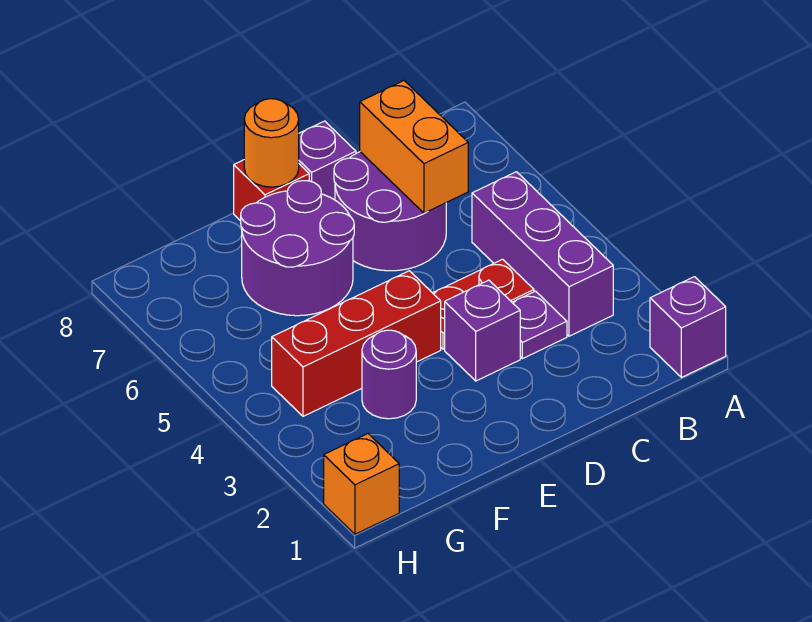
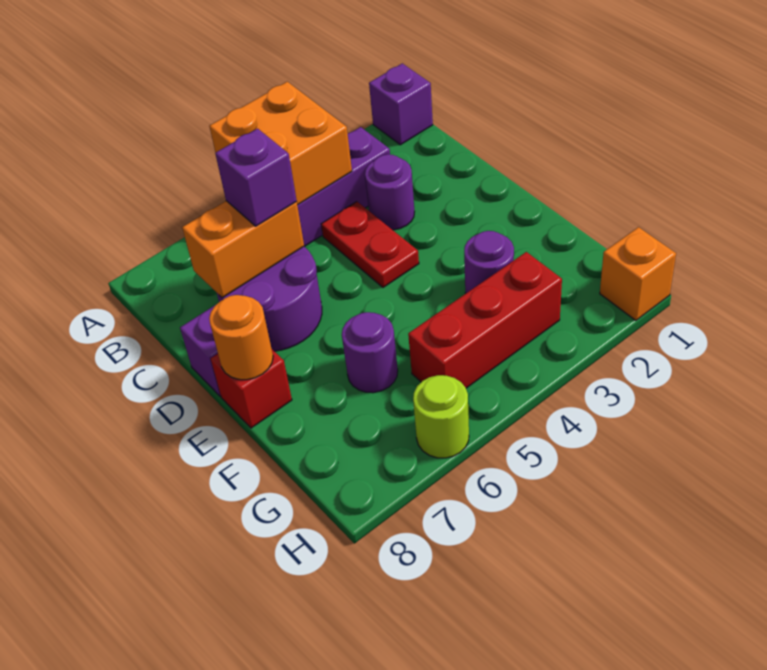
none -> orange 2x2 brick [209,82,352,205]
purple 1x1 plate [512,291,567,359] -> purple 1x1 round brick [365,154,415,230]
purple 1x1 brick [445,280,520,381] -> purple 1x1 brick moved to [215,129,297,226]
red 1x3 brick [272,271,441,416] -> red 1x3 brick turned to [408,252,562,388]
purple 2x2 round brick [241,181,354,316] -> purple 1x1 round brick [342,312,398,393]
none -> lime 1x1 round brick [413,375,469,458]

